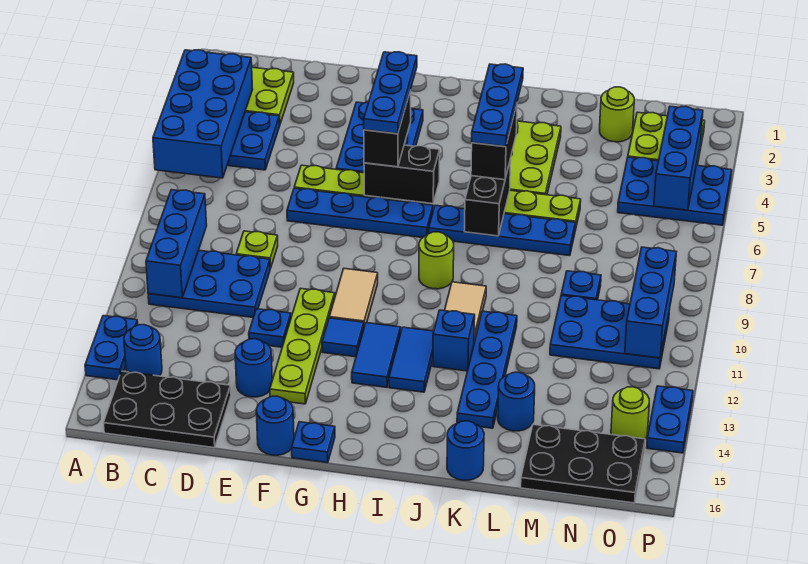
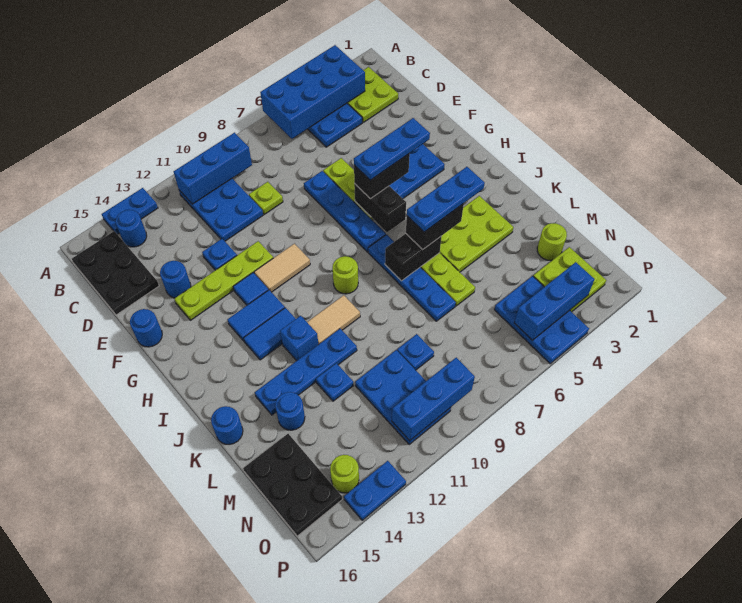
blue 1x1 plate [292,422,335,463] -> blue 1x1 plate moved to [316,363,353,401]

